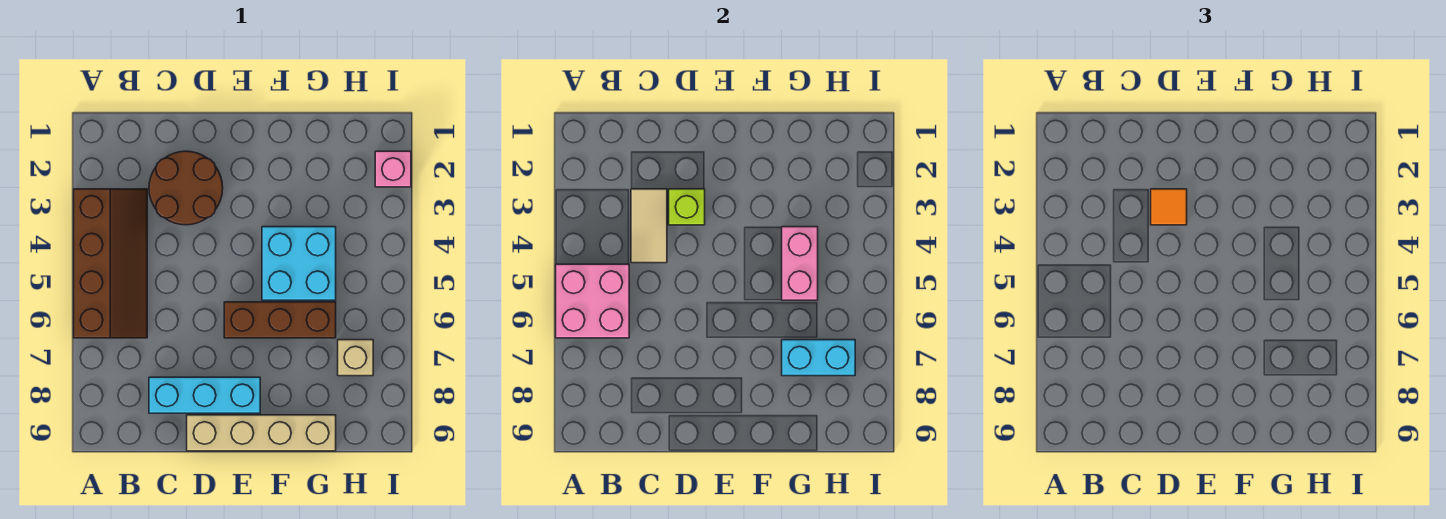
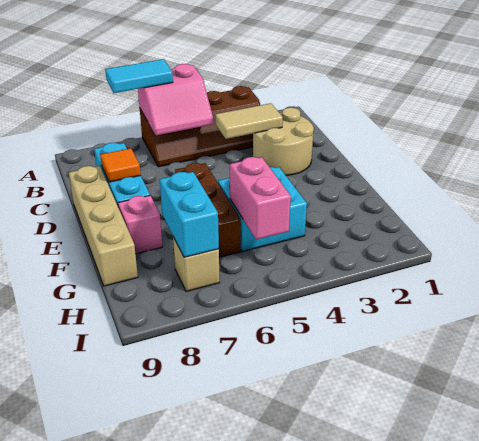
pink 2x2 brick [556,264,629,338] -> pink 2x2 slope [138,64,214,135]
none -> cyan 1x2 tile [105,59,173,93]
brown 2x2 round brick [149,151,223,225] -> tan 2x2 round brick [253,108,314,175]
lime 1x1 brick [669,189,705,225] -> none
orange 1x1 tile [1151,189,1187,225] -> orange 1x1 tile moved to [100,148,141,182]
pink 1x2 brick [782,227,818,300] -> pink 1x2 brick turned to [230,157,291,240]
pink 1x1 brick [375,151,411,187] -> pink 1x1 brick moved to [118,195,163,254]

